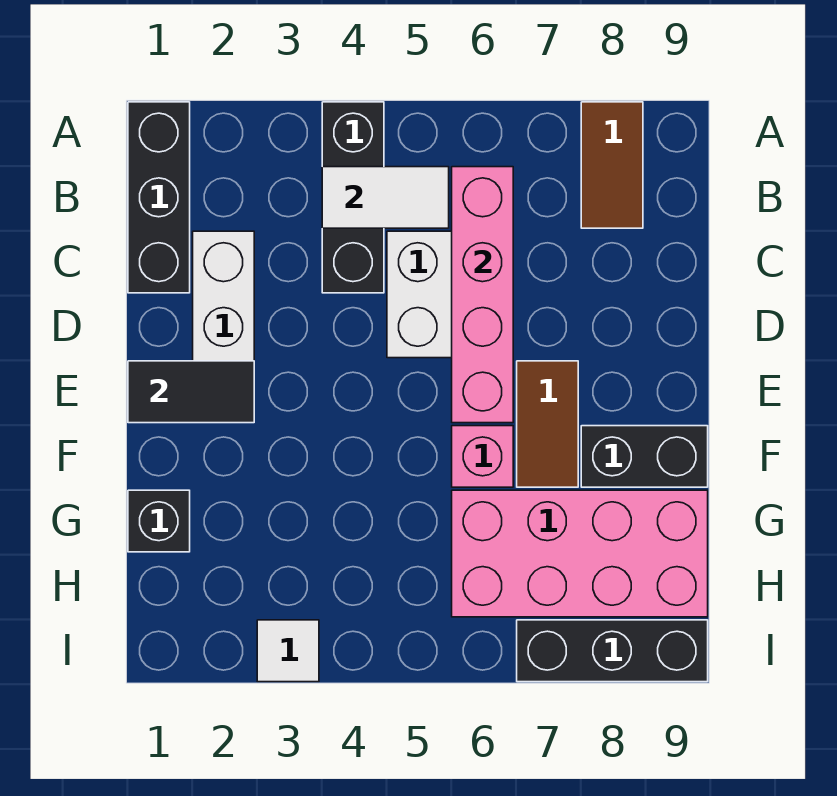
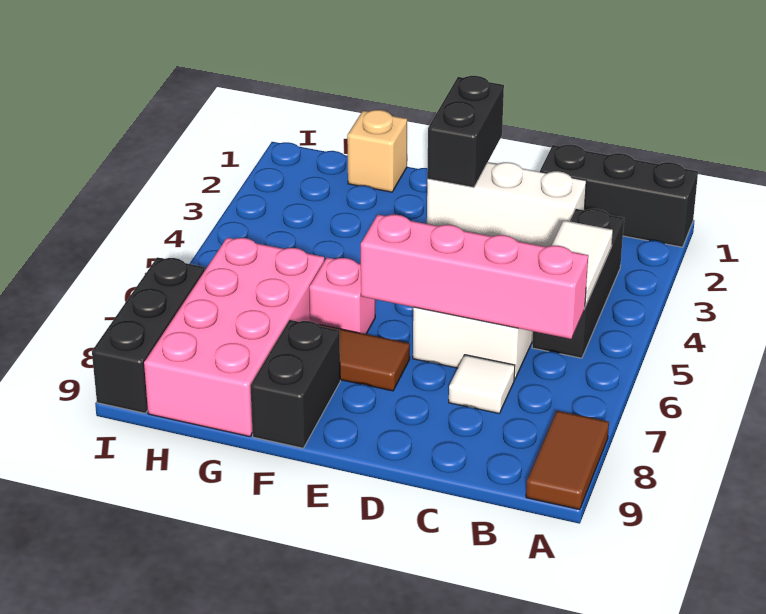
black 1x3 brick [322,102,384,293] -> black 1x3 brick turned to [532,209,624,358]
brown 1x2 tile [581,102,643,228] -> brown 1x2 tile turned to [526,411,609,510]
black 1x2 tile [128,361,254,423] -> black 1x2 brick [427,76,504,188]
black 1x1 brick [128,490,190,552] -> tan 1x1 brick [347,110,407,192]
white 1x1 tile [257,620,319,682] -> white 1x1 tile moved to [449,355,515,413]

